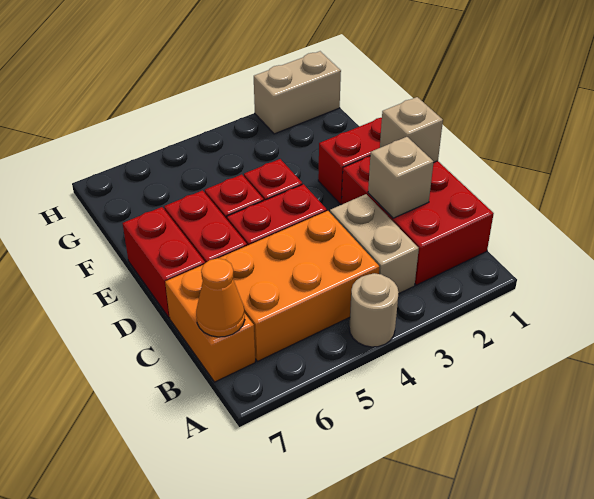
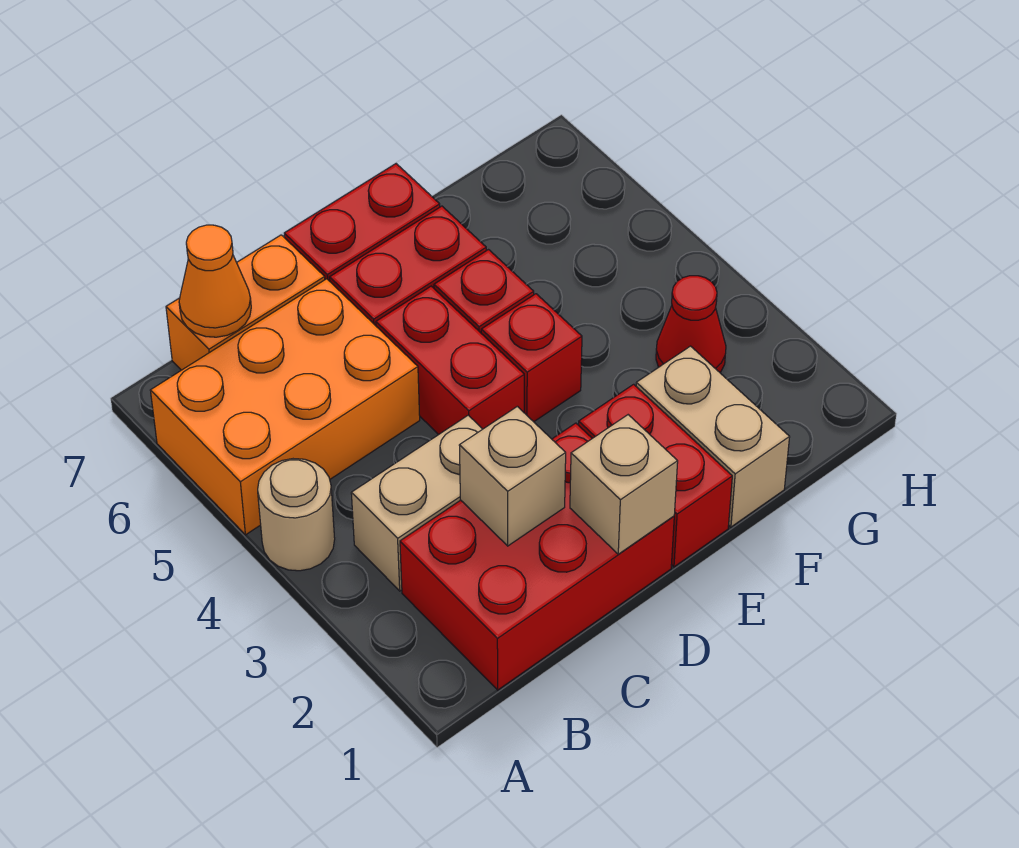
orange 2x3 brick [218,211,379,361] -> orange 2x3 brick turned to [150,279,420,535]
none -> red 1x1 cone [656,276,726,372]
tan 1x2 brick [254,51,341,134] -> tan 1x2 brick moved to [636,346,790,527]

